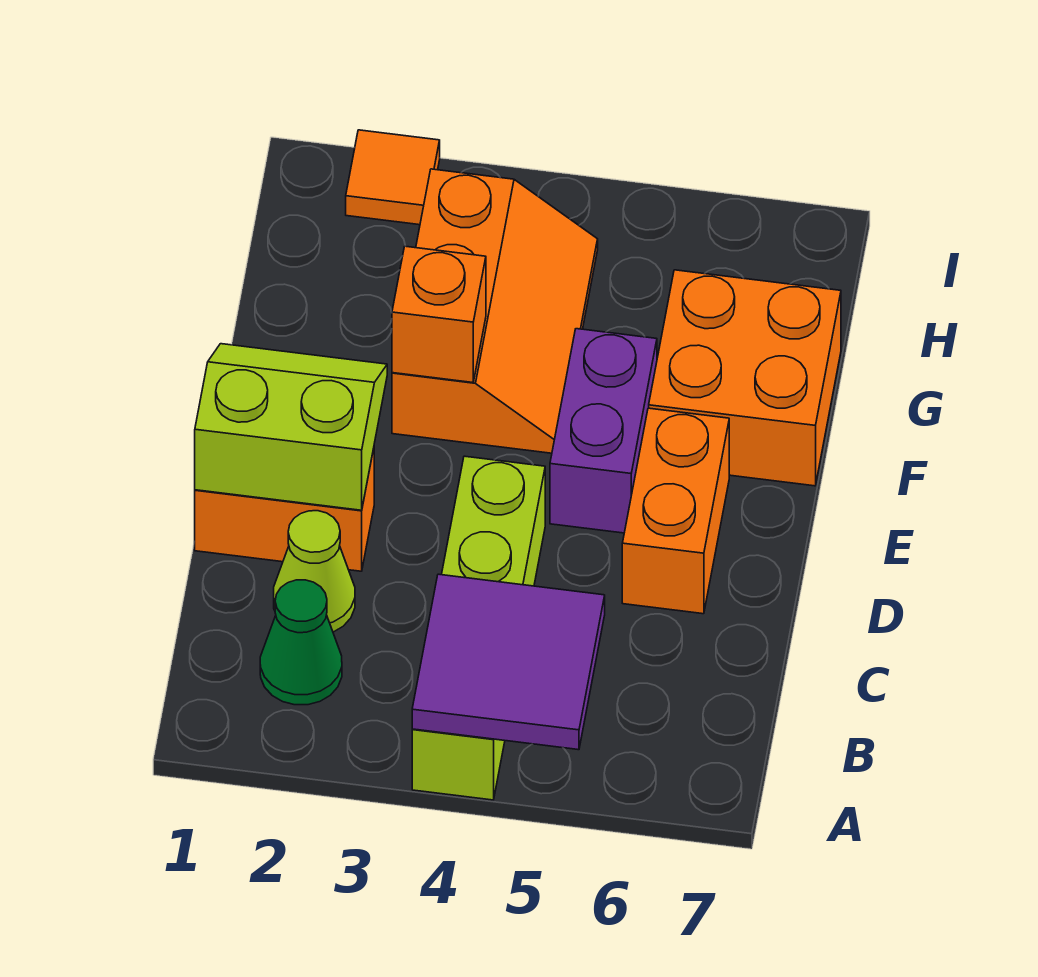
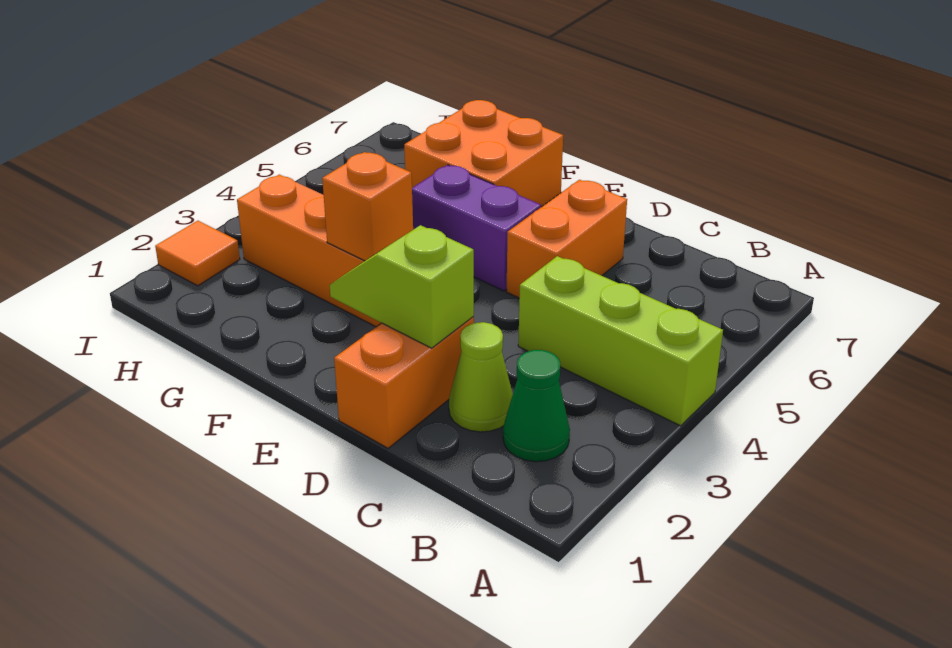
lime 1x4 brick [412,456,545,800] -> lime 1x3 brick [518,256,723,426]
purple 2x2 tile [412,574,605,750] -> none
lime 2x2 slope [195,344,387,510] -> lime 1x2 slope [330,225,474,348]
orange 1x2 brick [622,408,729,614] -> orange 1x2 brick turned to [507,180,627,298]

